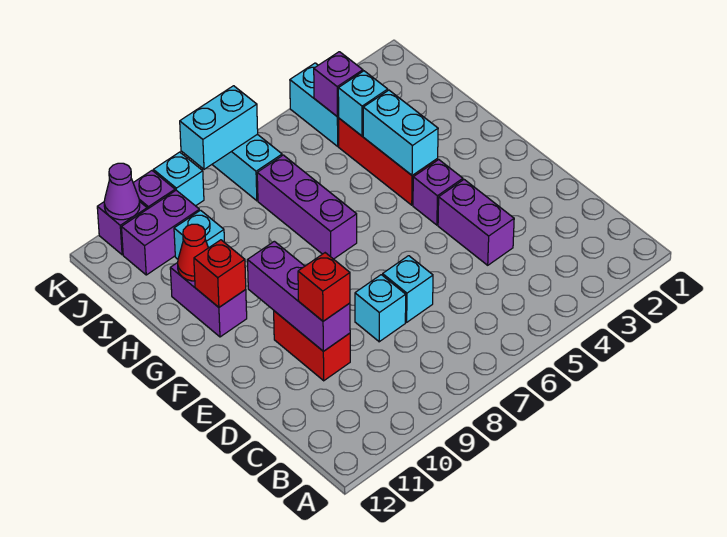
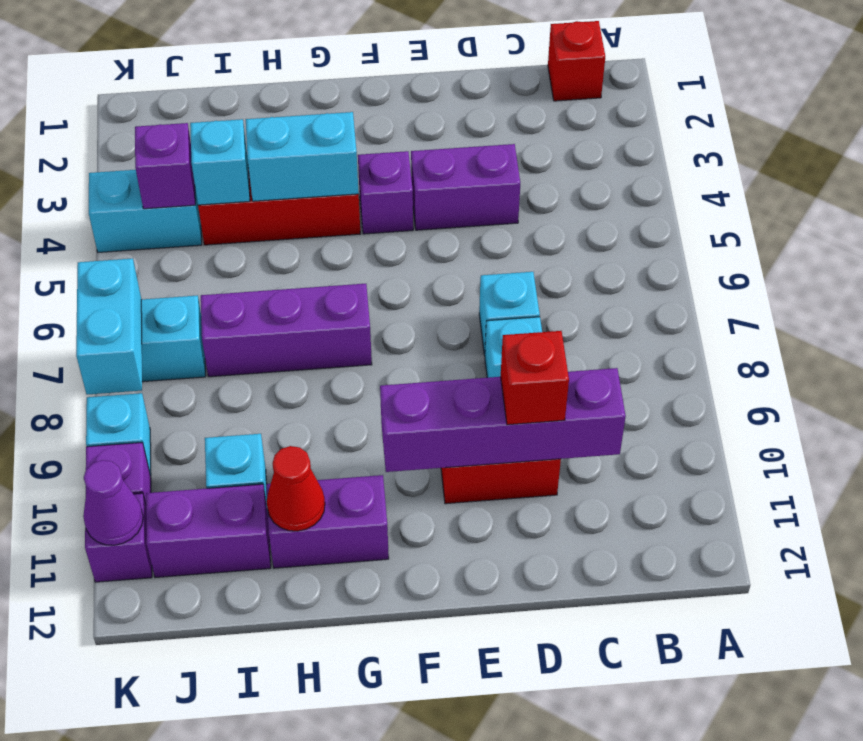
purple 1x3 brick [248,241,350,351] -> purple 1x4 brick [380,368,626,472]
red 1x1 brick [194,240,246,307] -> red 1x1 brick moved to [548,21,605,101]
purple 1x2 brick [122,190,200,275] -> purple 1x2 brick turned to [146,484,271,577]

